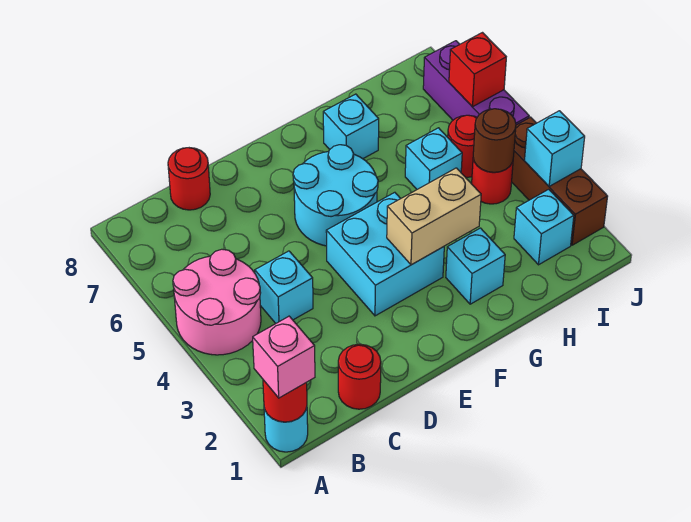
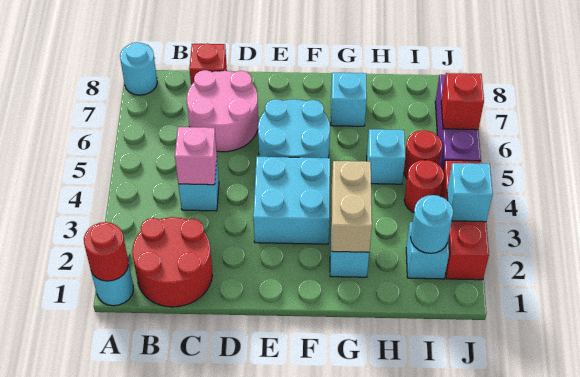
pink 1x1 brick [253,316,315,398] -> pink 1x1 brick moved to [175,127,217,185]
pink 2x2 round brick [173,249,261,355] -> pink 2x2 round brick moved to [187,70,258,152]
none -> cyan 1x1 round brick [120,42,157,95]
red 1x1 round brick [338,344,381,409] -> red 2x2 round brick [132,217,212,307]
red 1x1 round brick [168,148,210,210] -> red 1x1 brick [189,43,227,85]
tan 1x2 brick [387,168,481,265] -> tan 1x2 brick turned to [331,161,372,252]
none -> cyan 1x1 round brick [410,195,453,253]
brown 1x1 round brick [473,109,516,172] -> none
brown 1x3 brick [512,117,608,245] -> red 1x3 brick [441,160,489,280]

